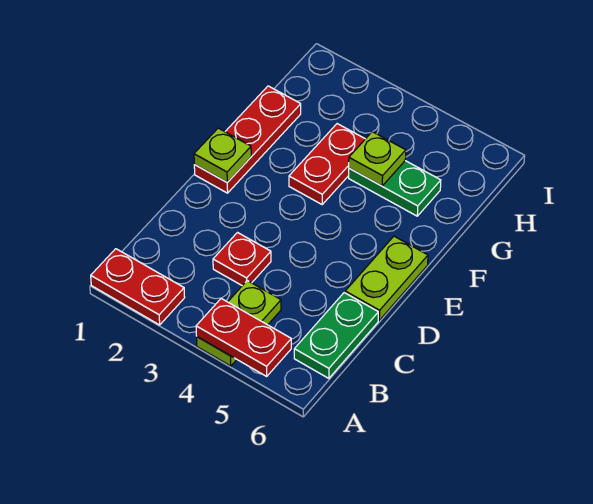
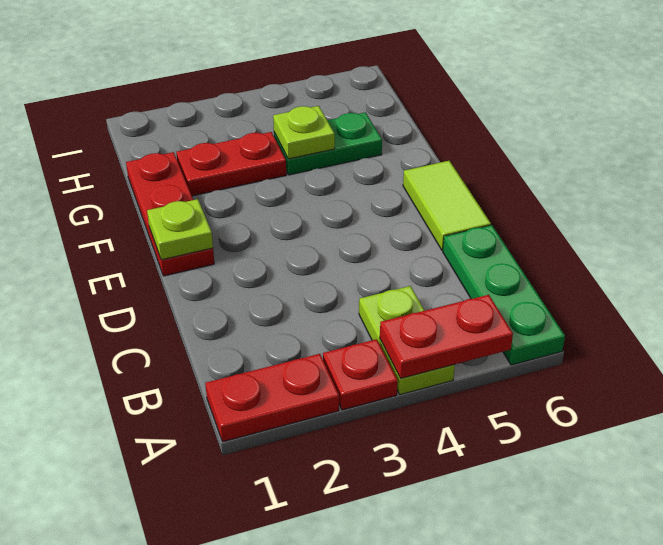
green 1x2 plate [294,293,378,378] -> green 1x3 plate [443,225,565,365]
red 1x1 plate [213,233,271,286] -> red 1x1 plate moved to [323,339,398,410]
lime 1x2 plate [345,236,428,320] -> lime 1x2 tile [403,161,491,250]
red 1x2 plate [289,124,365,204] -> red 1x2 plate turned to [176,132,286,196]

